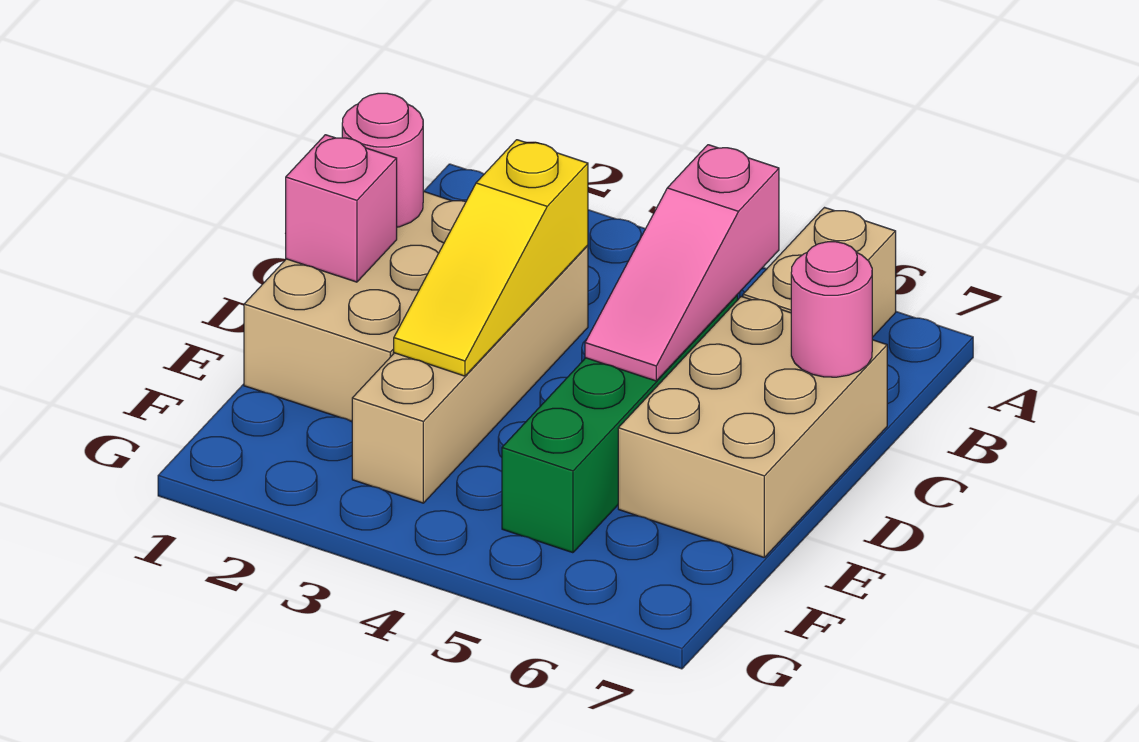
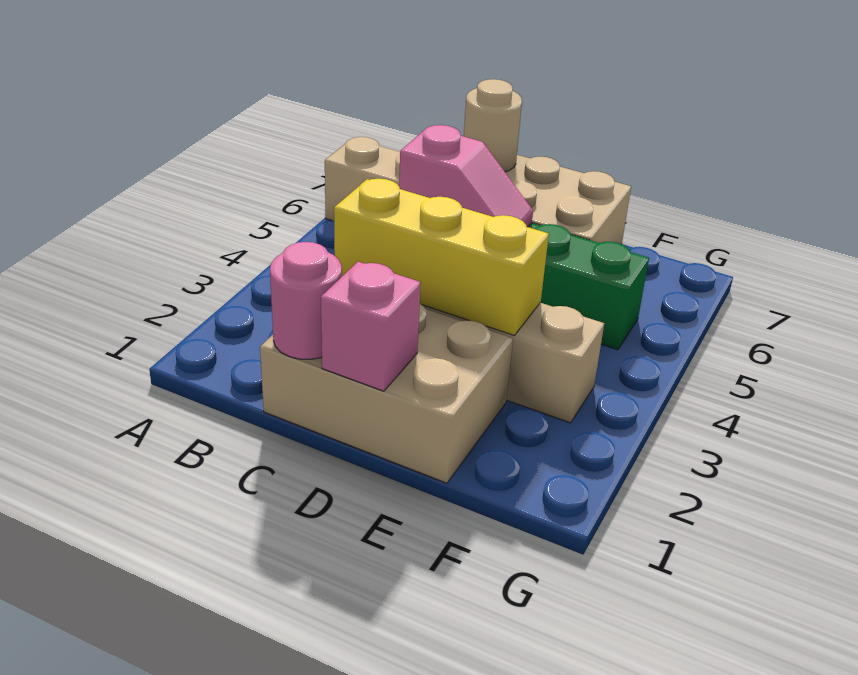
pink 1x3 slope [585,145,779,381] -> pink 1x2 slope [399,125,533,227]
yellow 1x3 slope [394,140,588,376] -> yellow 1x3 brick [334,179,549,335]
pink 1x1 round brick [791,242,872,377] -> tan 1x1 round brick [464,79,522,172]

